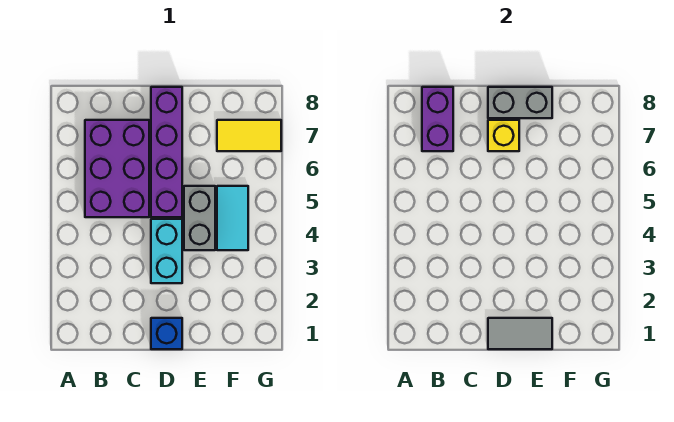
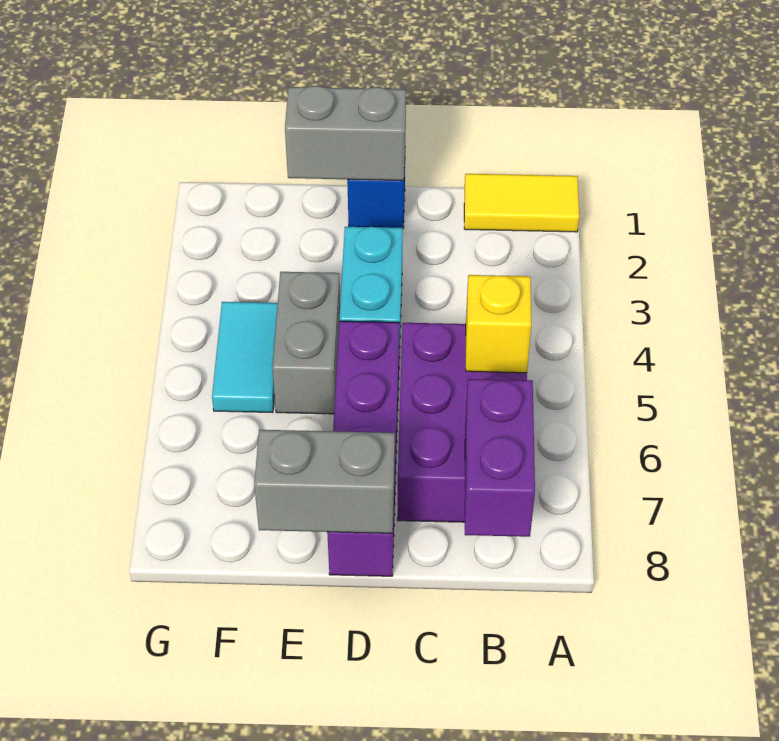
grey 1x2 tile [488,318,552,349] -> grey 1x2 brick [285,86,406,181]
yellow 1x1 brick [488,120,519,151] -> yellow 1x1 brick moved to [466,275,531,373]
yellow 1x2 tile [217,120,281,151] -> yellow 1x2 tile moved to [464,174,579,232]

